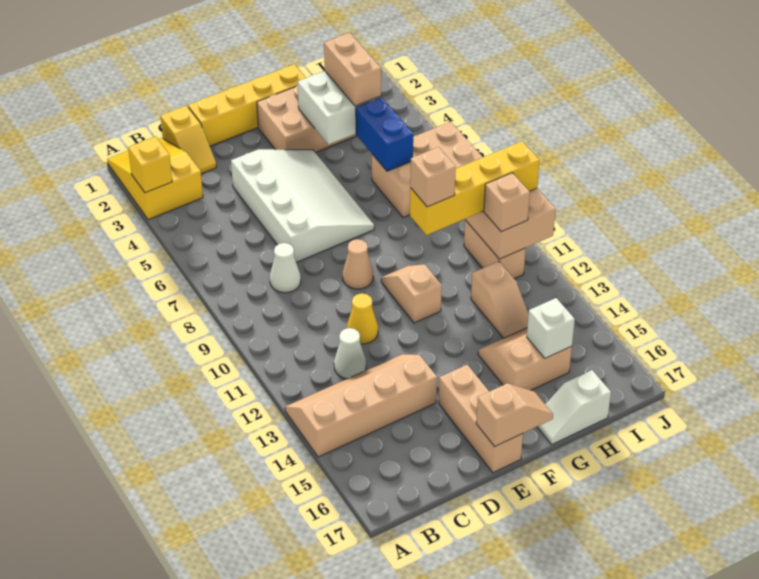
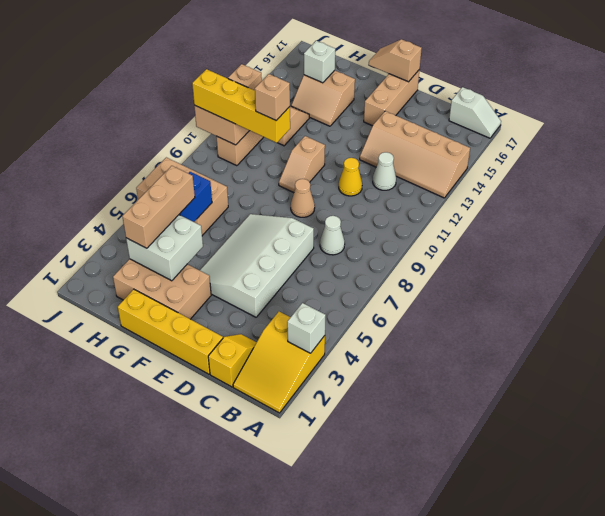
yellow 1x1 brick [128,136,172,193] -> white 1x1 brick [287,303,326,353]
white 1x2 slope [537,370,611,444] -> white 1x2 slope moved to [449,87,501,138]
tan 1x2 brick [324,33,381,106] -> tan 1x3 brick [122,166,195,248]

